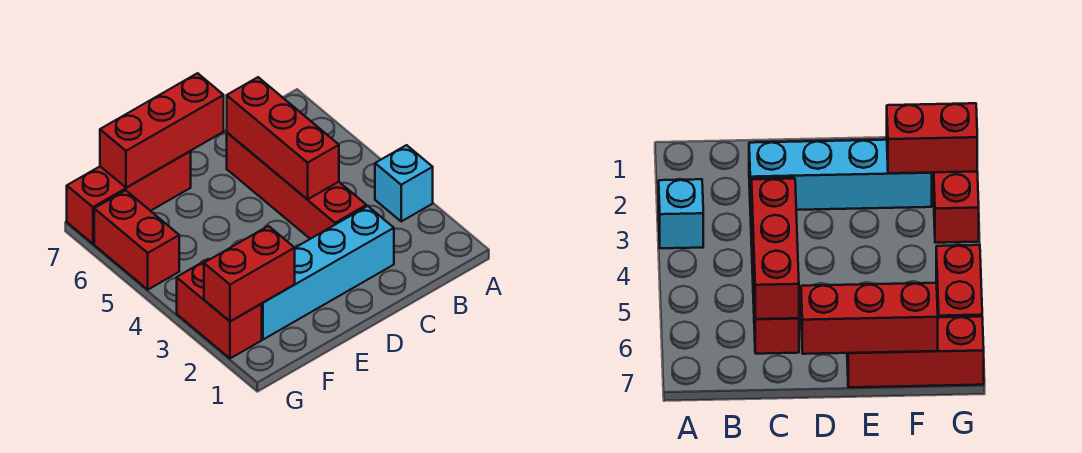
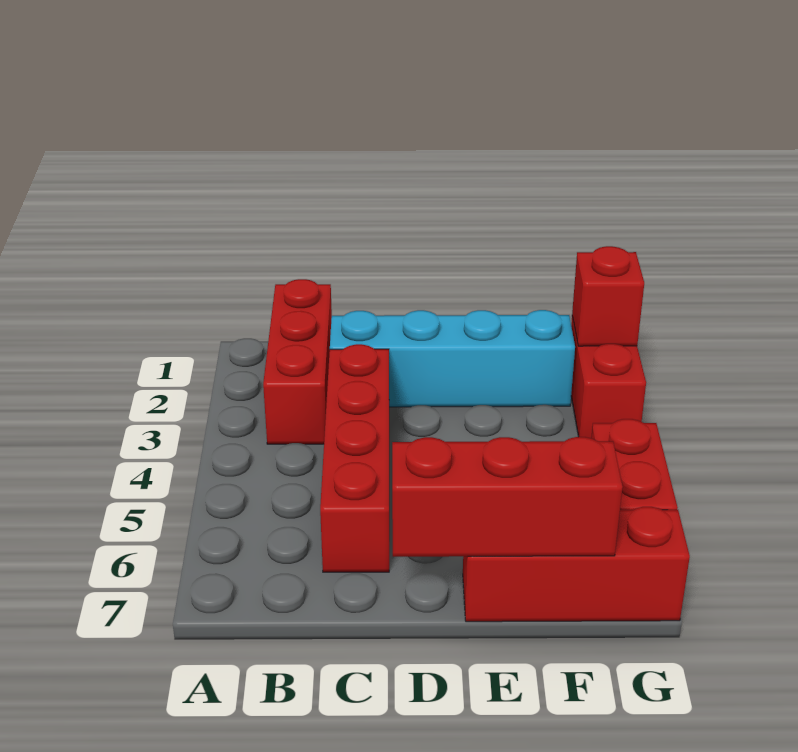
cyan 1x1 brick [375,145,433,221] -> none
red 1x3 brick [227,77,339,199] -> red 1x3 brick moved to [263,279,332,444]
red 1x2 brick [204,226,295,321] -> red 1x1 brick [572,246,644,346]

